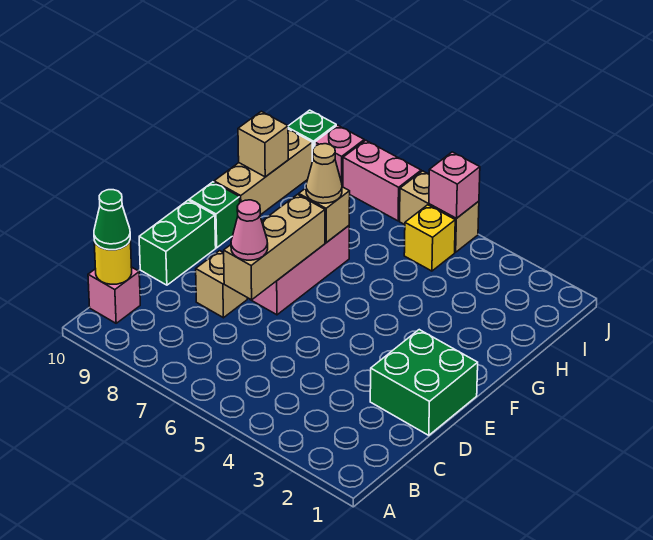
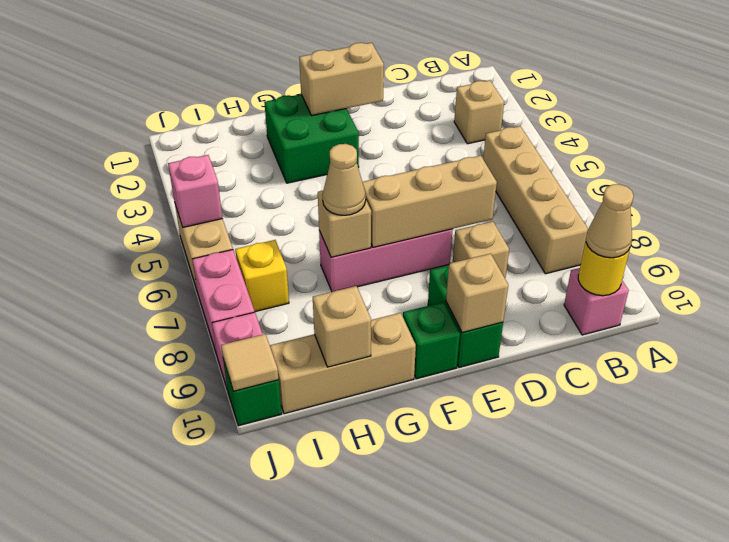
none -> tan 1x1 brick [454,80,504,144]
none -> tan 1x4 brick [483,126,588,274]
green 1x1 cone [94,190,130,250] -> tan 1x1 cone [586,184,634,258]
green 2x2 brick [370,330,478,435] -> green 2x2 brick moved to [264,94,359,183]
pink 1x1 cone [231,200,268,260] -> none
green 1x2 brick [139,200,216,285] -> green 1x2 brick turned to [428,265,503,367]
none -> tan 1x2 brick [299,43,384,116]
none -> tan 1x1 brick [446,253,508,333]
yellow 1x1 brick [404,205,455,271] -> yellow 1x1 brick moved to [235,240,289,312]
none -> tan 1x1 tile [221,334,279,391]

